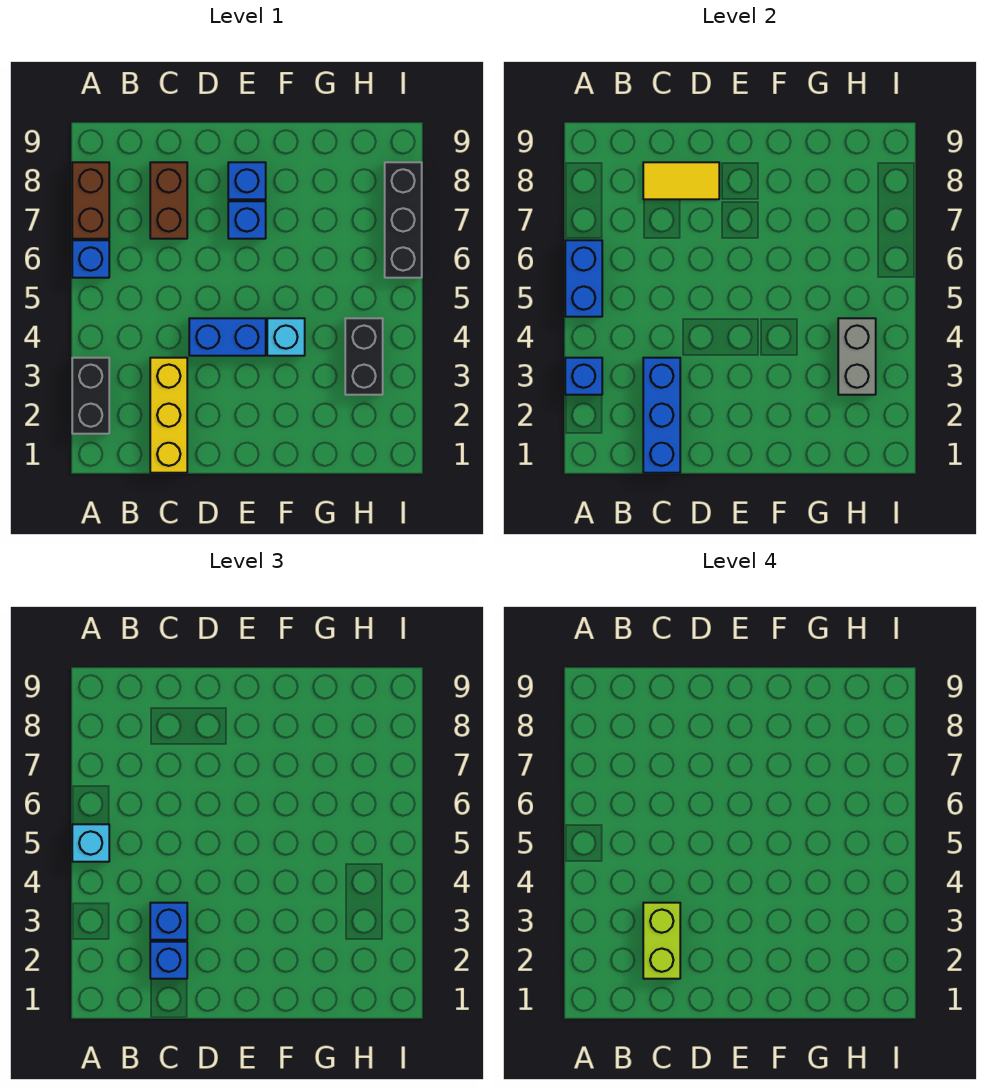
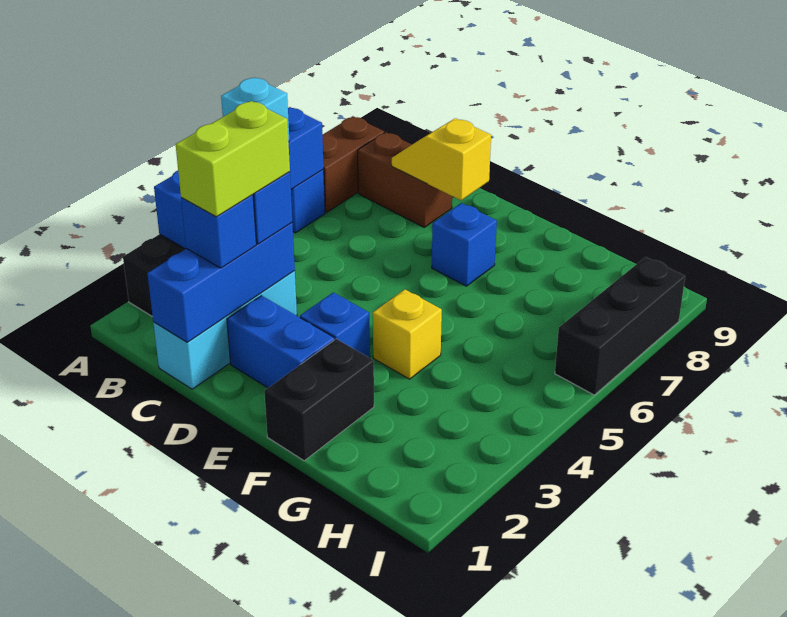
yellow 1x3 brick [150,358,187,473] -> cyan 1x3 brick [153,271,297,389]
brown 1x2 brick [150,162,187,239] -> brown 1x2 brick turned to [358,132,452,227]
yellow 1x2 tile [643,162,719,199] -> yellow 1x2 slope [392,118,491,200]
blue 1x2 brick [189,318,266,356] -> blue 1x2 brick moved to [227,296,334,388]
blue 1x1 brick [228,162,266,199] -> blue 1x1 brick moved to [300,292,370,358]
cyan 1x1 brick [267,318,305,356] -> yellow 1x1 brick [373,289,442,379]
black 1x2 brick [345,318,383,395] -> black 1x2 brick moved to [264,339,374,461]
grey 1x2 brick [838,318,876,395] -> none

